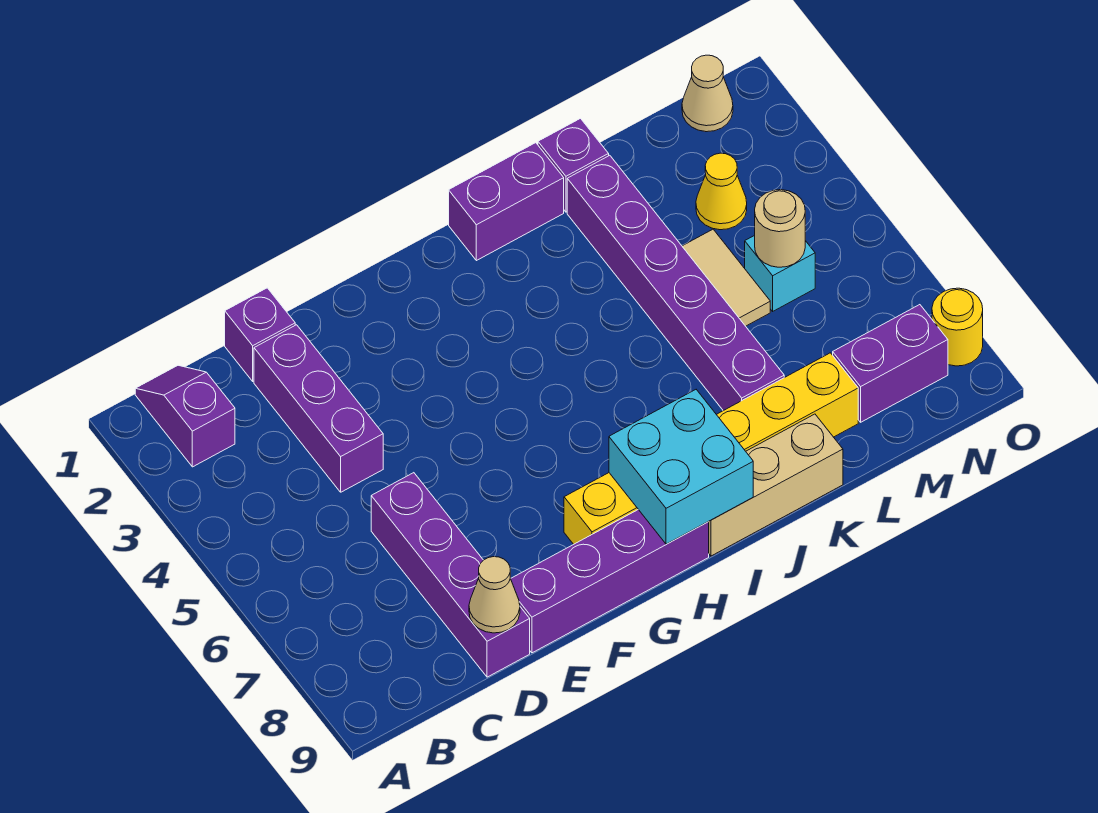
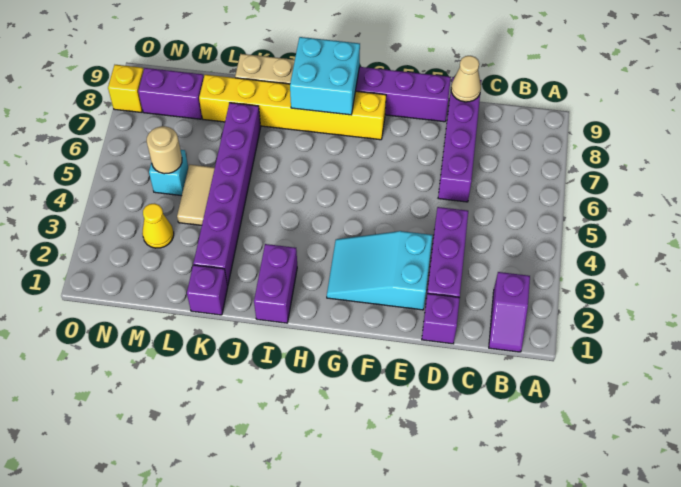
none -> cyan 2x3 slope [327,231,432,310]
purple 1x2 brick [449,143,564,261] -> purple 1x2 brick turned to [254,244,297,323]
tan 1x1 cone [682,55,733,132] -> none
yellow 1x1 round brick [932,288,983,366] -> yellow 1x1 brick [108,65,144,113]

